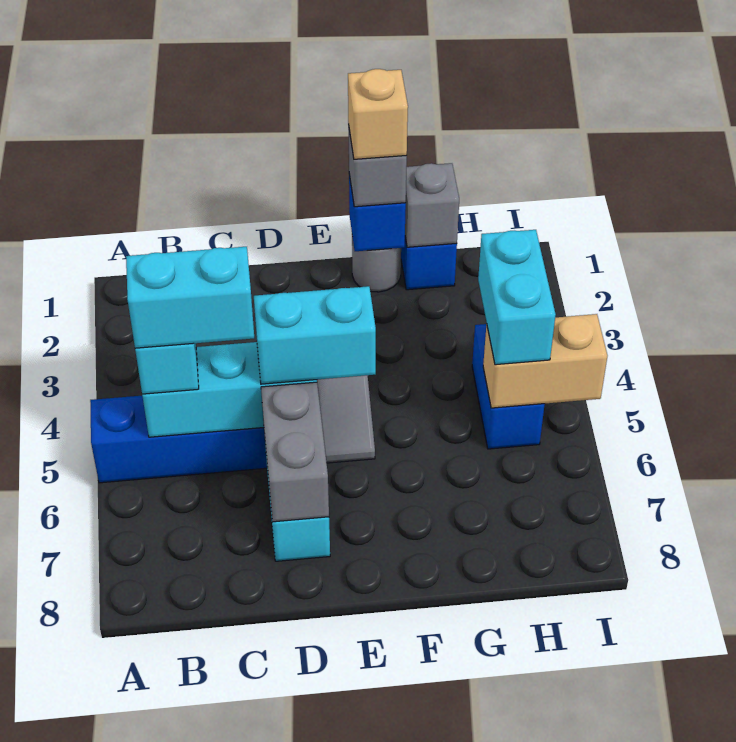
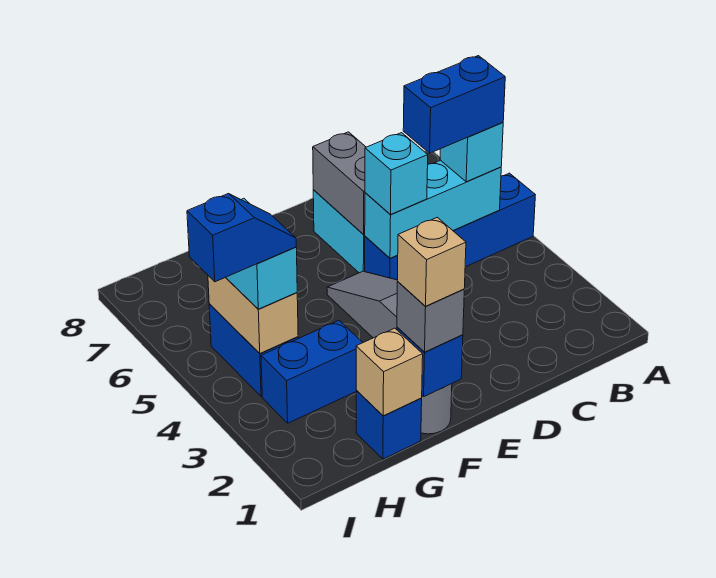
cyan 1x2 brick [126,247,254,348] -> blue 1x2 brick [403,56,505,153]
cyan 1x2 brick [254,286,376,384] -> cyan 1x1 brick [365,133,428,214]
grey 1x1 brick [405,163,459,247] -> tan 1x1 brick [356,328,423,416]
none -> blue 1x2 brick [261,321,363,423]
none -> blue 1x2 slope [187,194,296,282]
tan 1x2 brick [483,314,607,408] -> tan 1x2 brick turned to [208,276,298,354]

